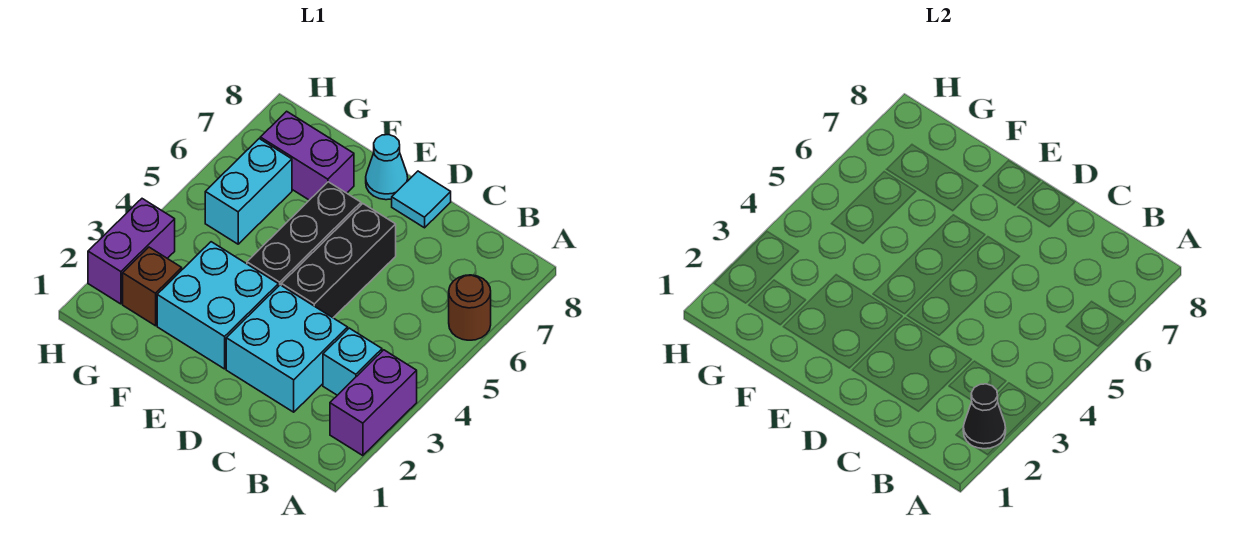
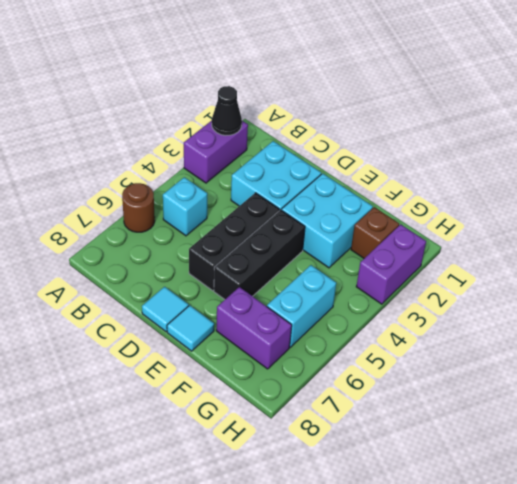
cyan 1x1 brick [323,328,382,395] -> cyan 1x1 brick moved to [163,177,207,236]
cyan 1x1 cone [366,135,408,200] -> cyan 1x1 tile [167,305,214,351]

